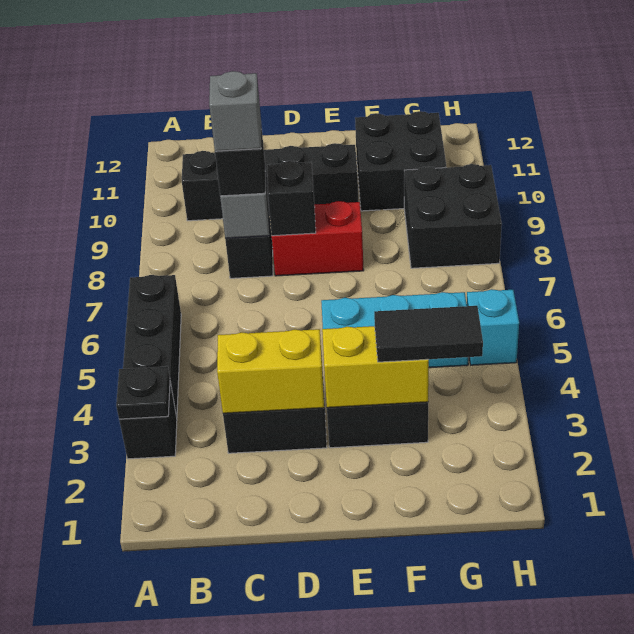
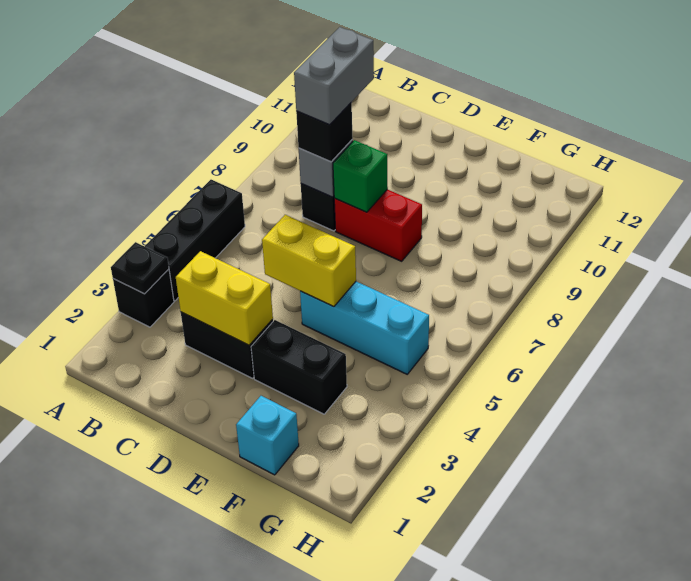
black 1x4 brick [182,143,358,221] -> none
grey 1x1 brick [209,71,261,151] -> grey 1x2 brick [294,27,374,125]
black 1x1 brick [267,161,316,236] -> green 1x1 brick [333,140,388,212]
yellow 1x2 brick [322,326,429,408] -> yellow 1x2 brick moved to [262,215,356,307]
black 1x2 tile [374,306,483,362] -> none
black 2x2 brick [355,111,446,211] -> none
black 2x2 brick [404,164,502,268] -> none
cyan 1x1 brick [467,289,519,365] -> cyan 1x1 brick moved to [236,396,299,475]

